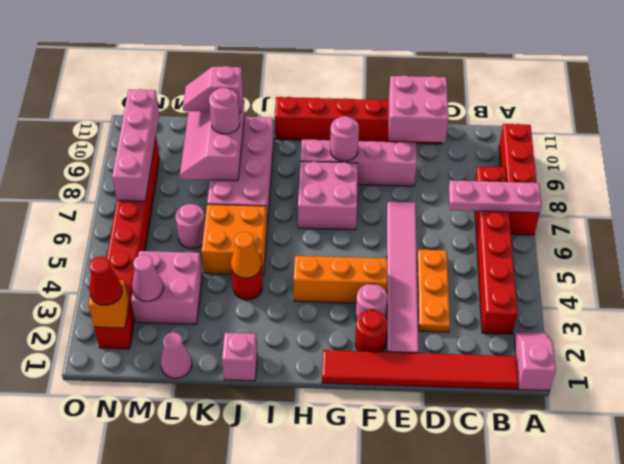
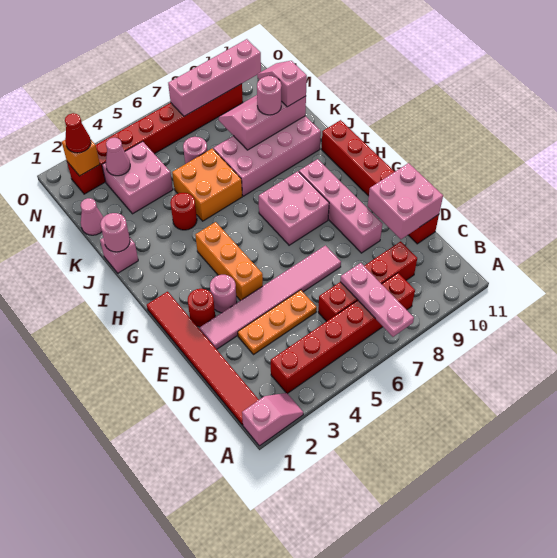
red 1x4 brick [499,124,540,235] -> red 1x4 brick moved to [318,241,417,322]
pink 1x1 round brick [330,116,359,161] -> pink 1x1 round brick moved to [100,213,130,252]
orange 1x1 cone [231,232,261,278] -> none

